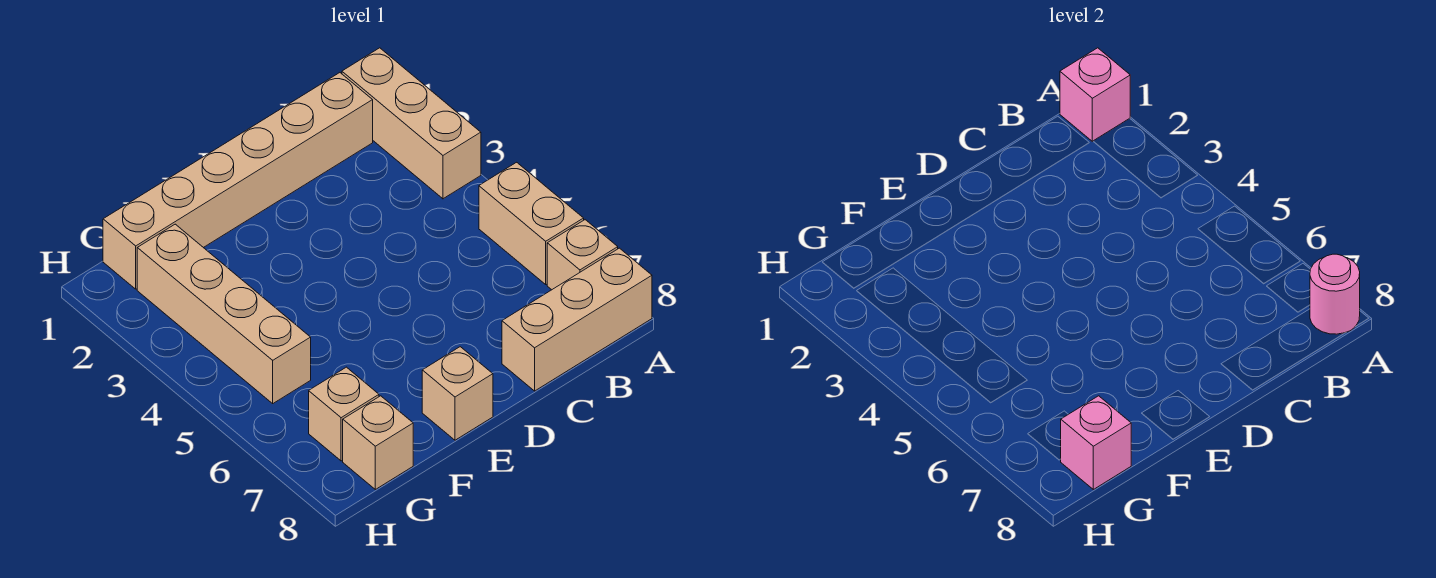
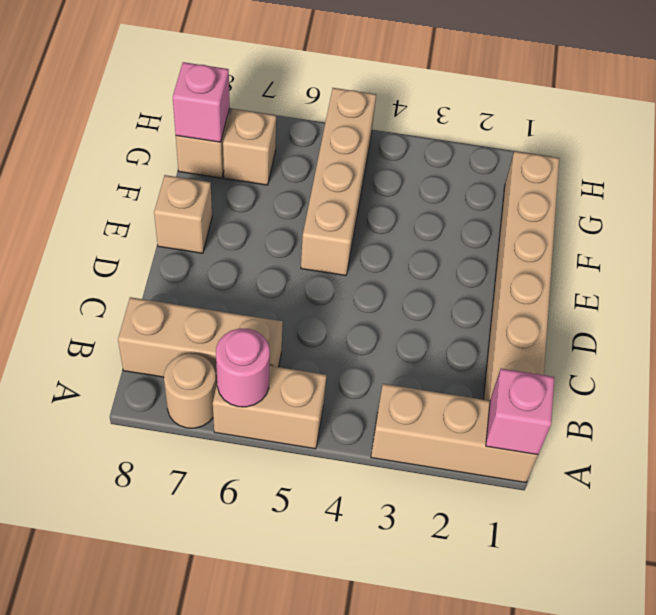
tan 1x1 brick [547,220,618,290] -> tan 1x1 round brick [164,354,216,428]
tan 1x3 brick [502,248,652,391] -> tan 1x3 brick turned to [118,297,283,385]
pink 1x1 round brick [1310,254,1360,334] -> pink 1x1 round brick moved to [216,328,270,407]
tan 1x4 brick [137,224,311,403] -> tan 1x4 brick turned to [301,88,376,276]

